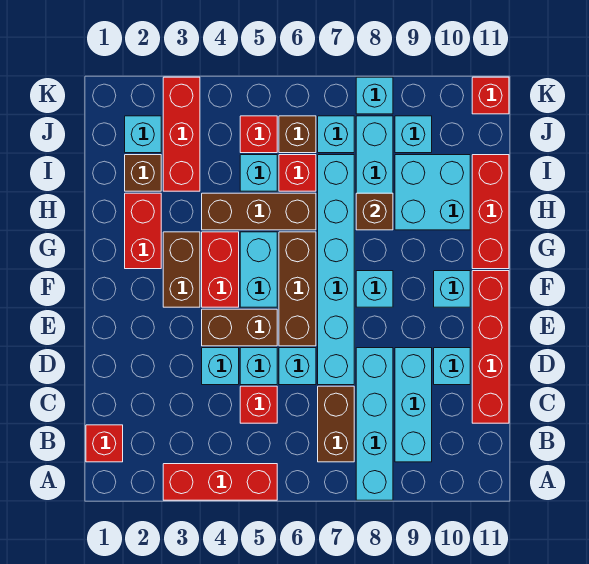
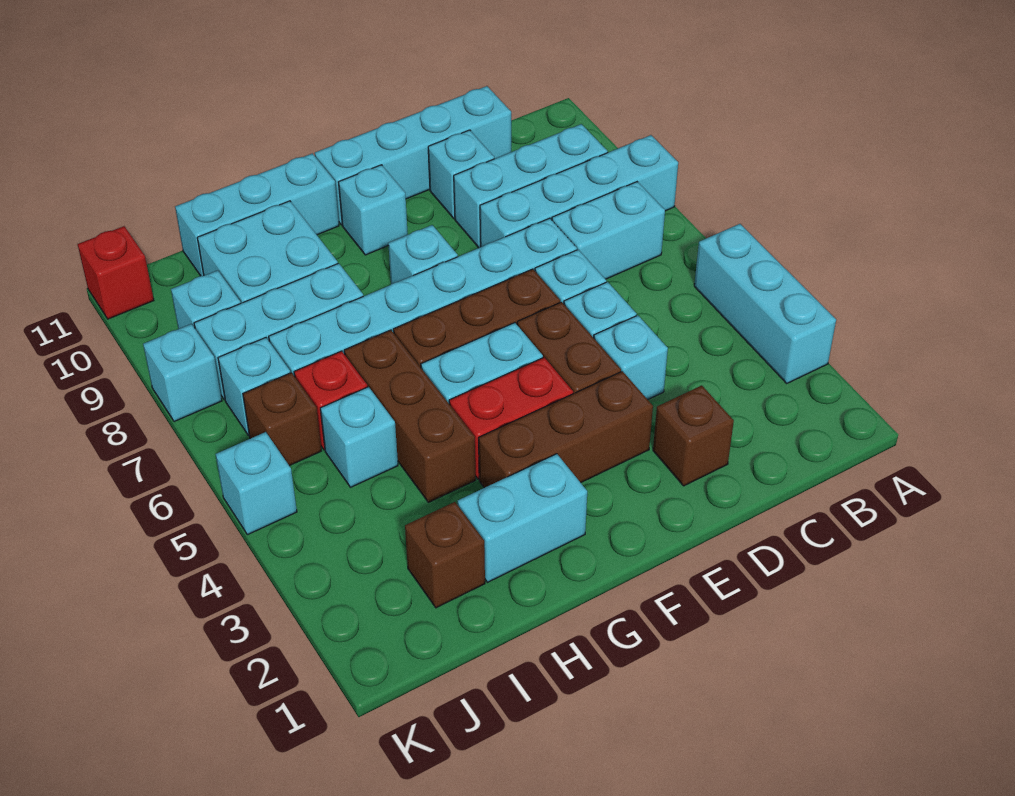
red 1x3 brick [163,464,277,500] -> cyan 1x3 brick [694,224,836,384]
red 1x1 brick [86,425,123,462] -> none
brown 1x2 brick [318,386,354,462] -> cyan 1x2 brick [552,182,665,279]
red 1x1 brick [240,386,277,423] -> none
red 1x4 brick [472,271,509,423] -> cyan 1x4 brick [315,86,511,225]
brown 1x2 brick [163,232,200,307] -> brown 1x3 brick [479,371,653,488]
red 1x2 brick [125,193,161,269] -> cyan 1x2 brick [458,454,587,582]
red 1x3 brick [472,155,509,269] -> cyan 1x3 brick [175,153,339,276]
brown 1x1 brick [356,193,393,230] -> brown 1x1 brick moved to [653,385,734,486]
red 1x3 brick [163,77,200,191] -> none
cyan 1x1 brick [125,116,161,153] -> cyan 1x1 brick moved to [216,432,297,535]
red 1x1 brick [240,116,277,153] -> none

